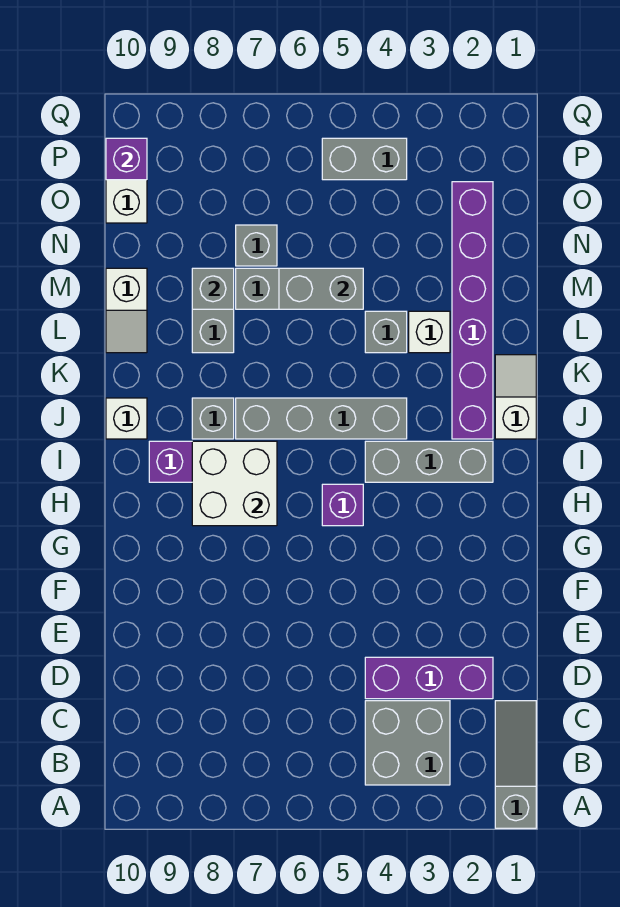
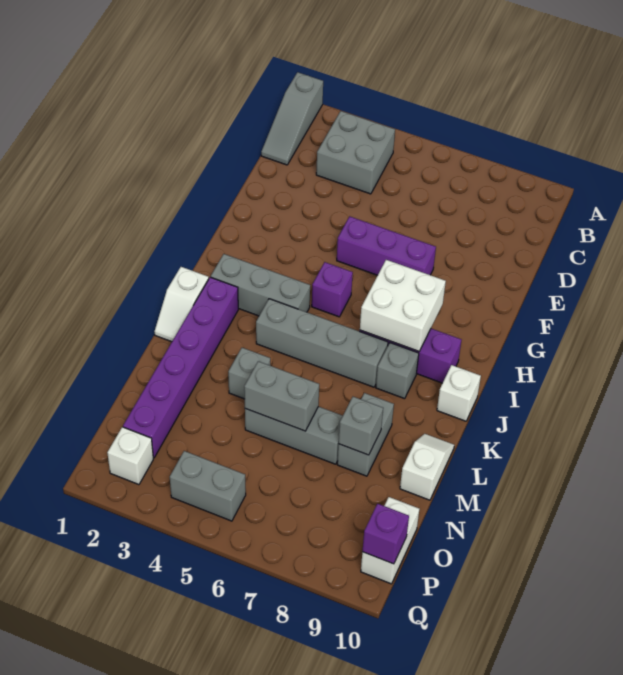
purple 1x3 brick [365,657,493,699] -> purple 1x3 brick moved to [337,216,436,275]
white 1x1 brick [409,311,450,353] -> white 1x1 brick moved to [107,427,153,485]
grey 1x1 brick [236,225,277,266] -> none

